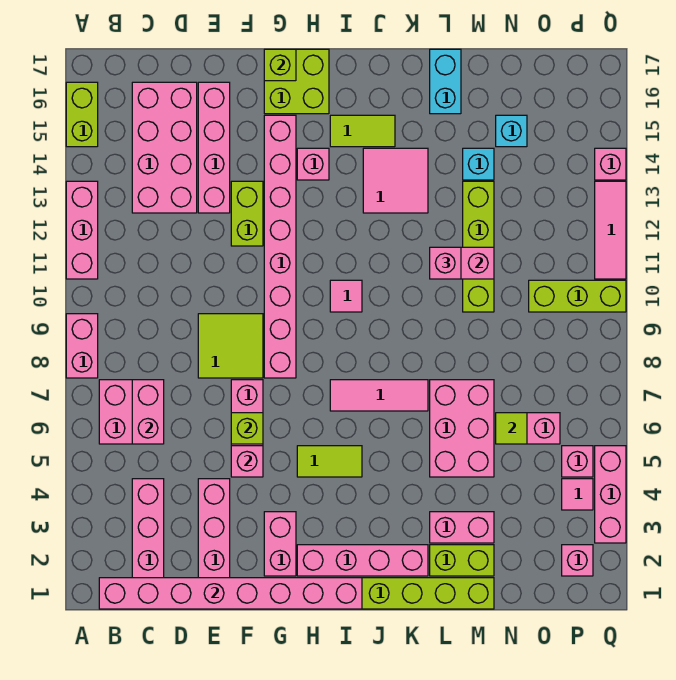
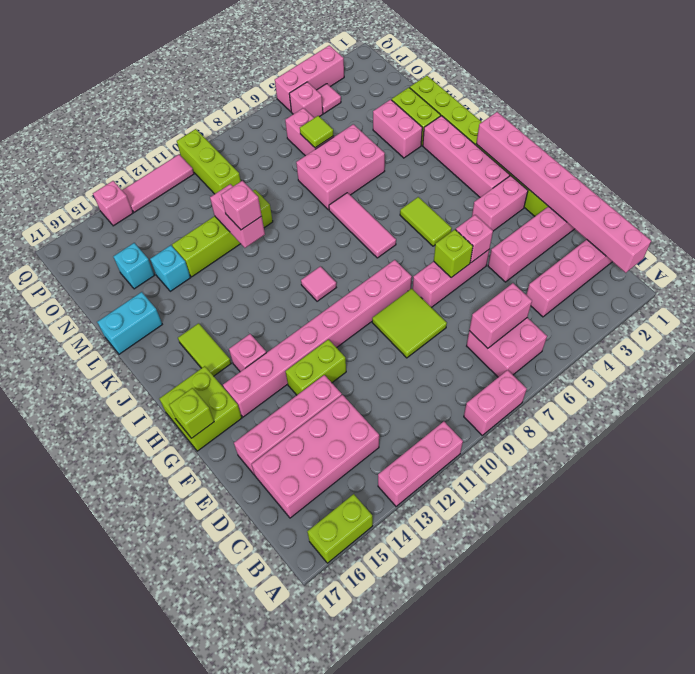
pink 2x2 tile [363,148,428,213] -> none
pink 1x1 brick [562,545,593,576] -> none

